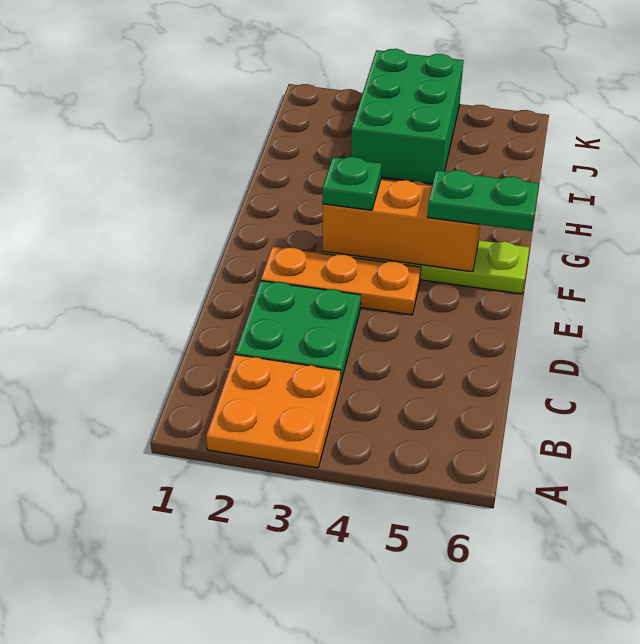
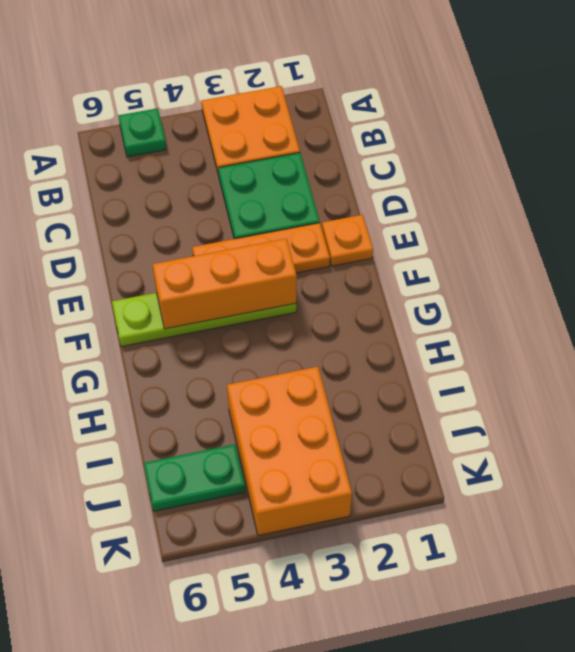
none -> orange 1x1 plate [322,215,373,266]
green 1x1 plate [323,157,381,210] -> green 1x1 plate moved to [119,108,166,157]
green 1x2 plate [427,170,539,231] -> green 1x2 plate moved to [144,444,245,511]
green 2x3 brick [351,49,463,184] -> orange 2x3 brick [227,367,352,535]

